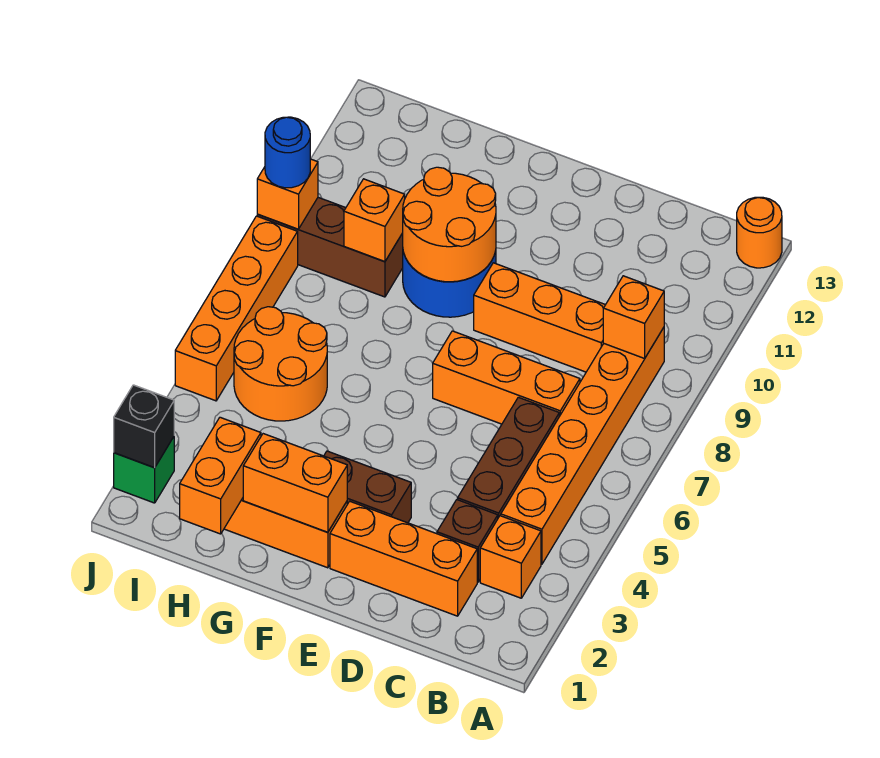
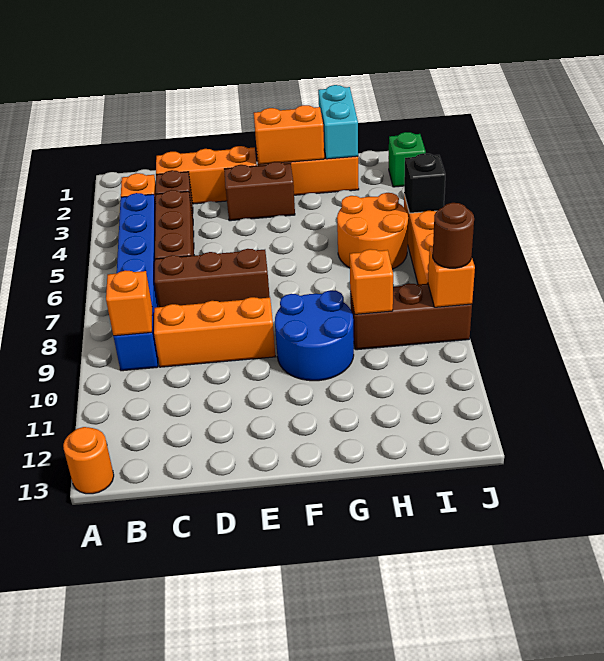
orange 1x6 brick [501,328,664,564] -> blue 1x6 brick [113,193,158,371]
orange 1x3 brick [433,331,580,424] -> brown 1x3 brick [155,249,270,307]
orange 2x2 round brick [403,167,496,282] -> none
orange 1x2 brick [180,417,261,534] -> cyan 1x2 brick [318,85,358,159]
black 1x1 brick [114,385,174,468] -> black 1x1 brick moved to [404,153,445,213]
blue 1x1 round brick [265,117,310,188] -> brown 1x1 round brick [433,203,474,268]

